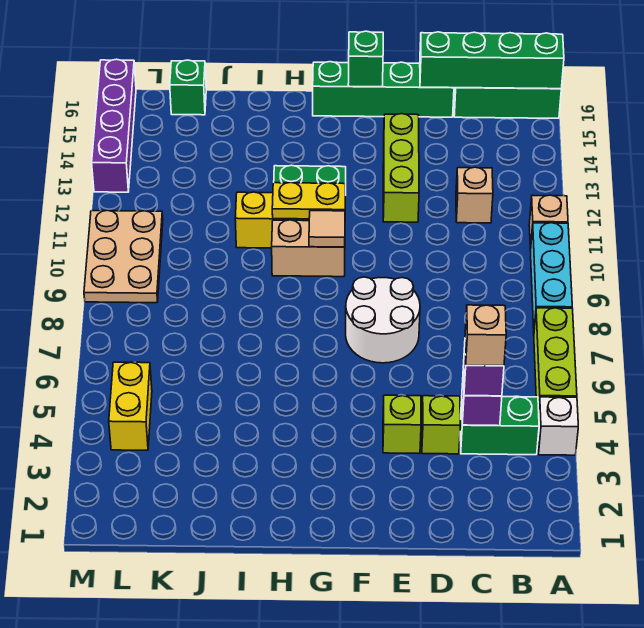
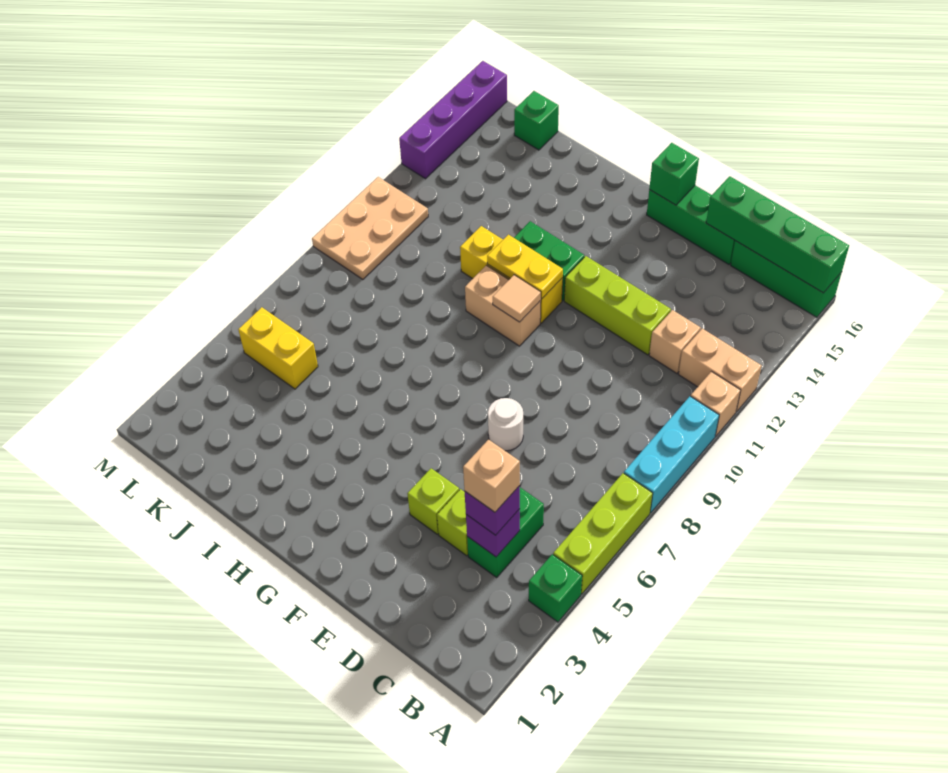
white 1x1 brick [538,397,578,455] -> green 1x1 brick [529,554,582,622]
none -> tan 1x2 brick [678,329,762,412]
green 1x2 brick [460,397,539,455] -> green 1x2 brick turned to [467,488,544,577]
green 1x4 brick [313,62,454,117] -> green 1x3 brick [647,185,735,264]
white 2x2 round brick [346,277,420,363] -> white 1x1 round brick [488,398,523,451]
lime 1x3 brick [383,114,419,222] -> lime 1x3 brick turned to [564,256,671,355]
yellow 1x2 brick [109,362,152,450] -> yellow 1x2 brick turned to [238,307,318,389]

